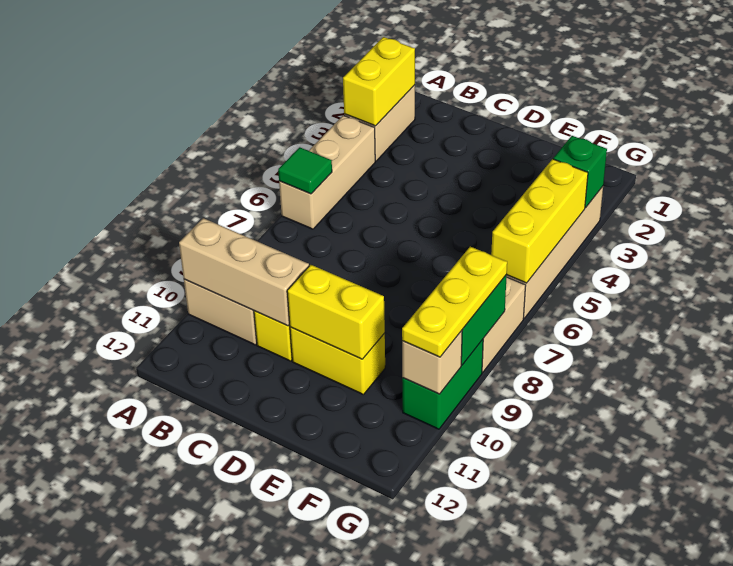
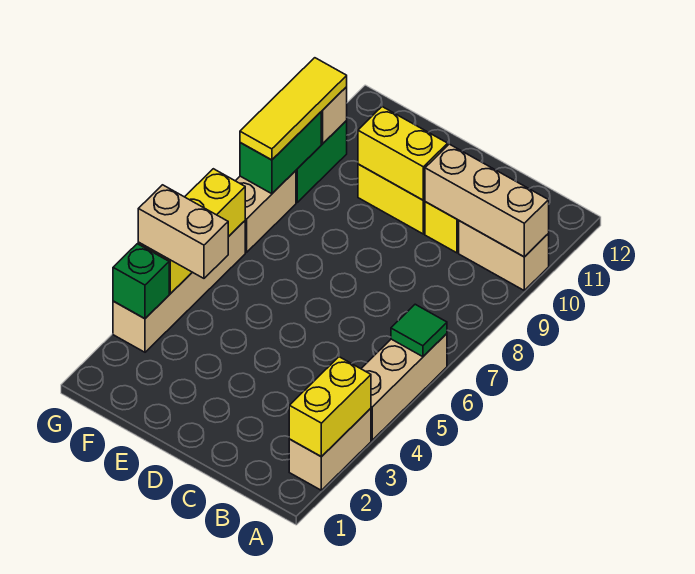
none -> tan 1x2 brick [138,185,228,278]
yellow 1x3 plate [402,246,507,357] -> yellow 1x3 tile [240,58,347,160]

